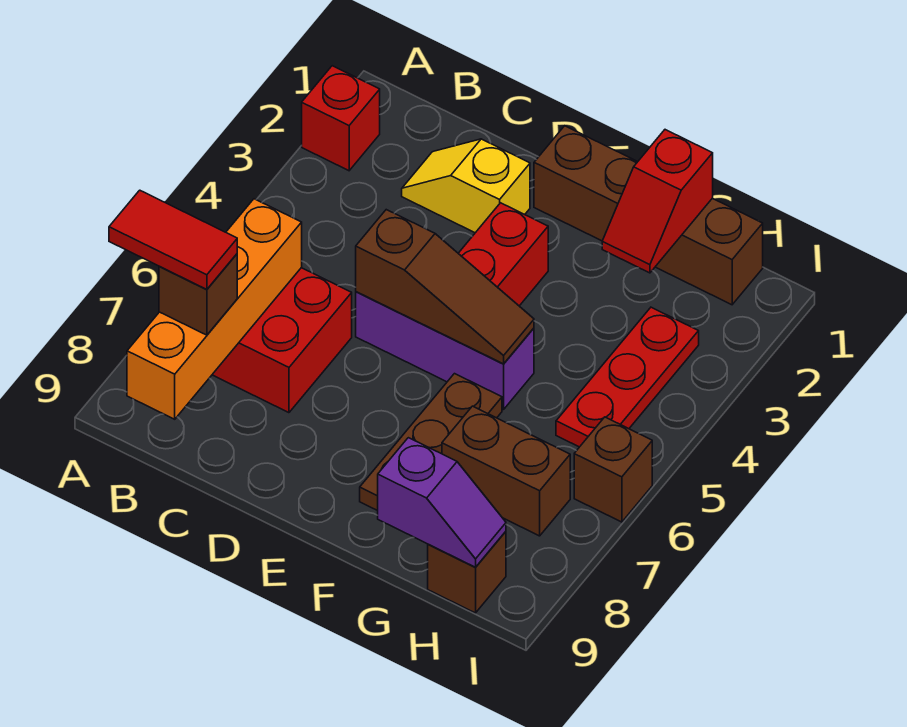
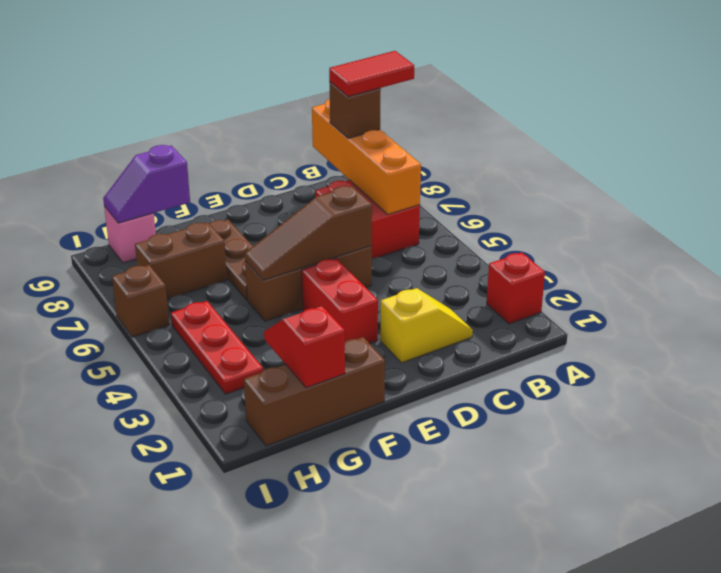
purple 1x3 brick [356,292,534,410] -> brown 1x3 brick [245,246,372,321]
brown 1x4 brick [534,126,763,305] -> brown 1x3 brick [244,337,385,446]
brown 1x1 brick [428,531,506,613] -> pink 1x1 brick [104,206,156,263]

